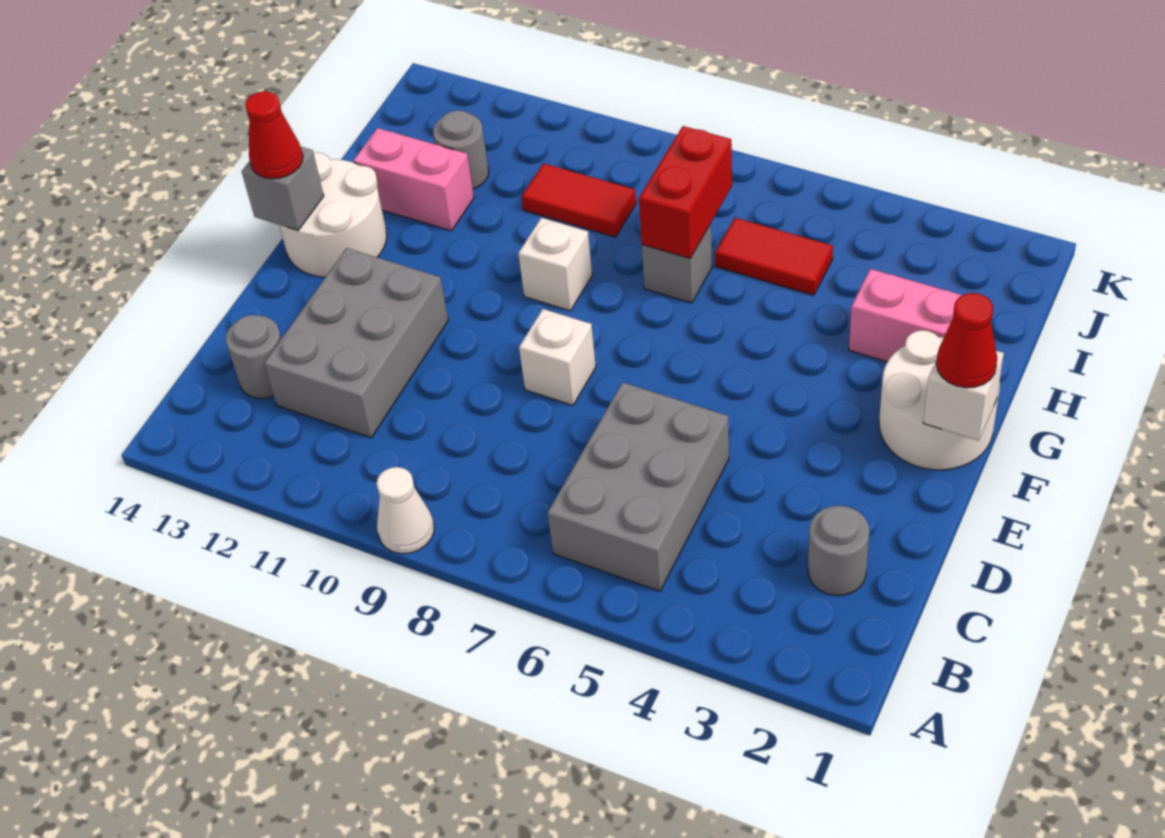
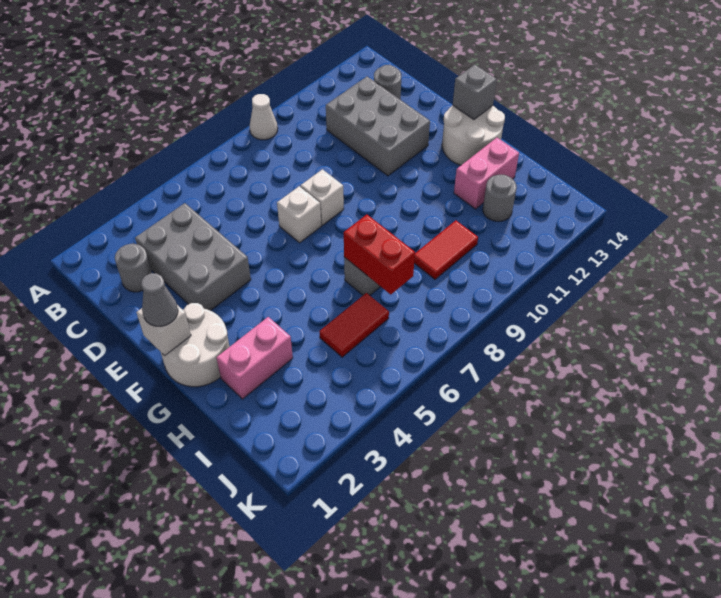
grey 2x3 brick [548,382,729,591] -> grey 2x3 brick moved to [135,203,251,311]
red 1x1 cone [936,293,997,388] -> grey 1x1 cone [141,273,178,326]
red 1x1 cone [245,91,303,179] -> none
white 1x1 brick [518,218,592,311] -> white 1x1 brick moved to [277,186,321,243]

